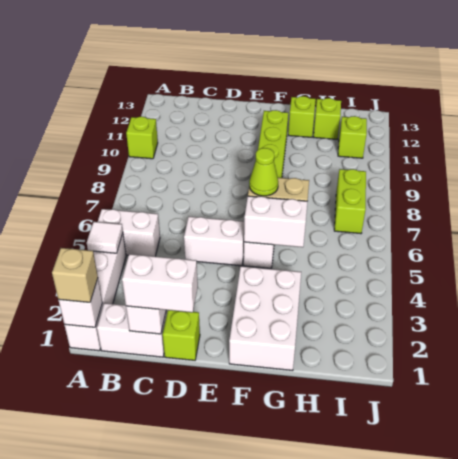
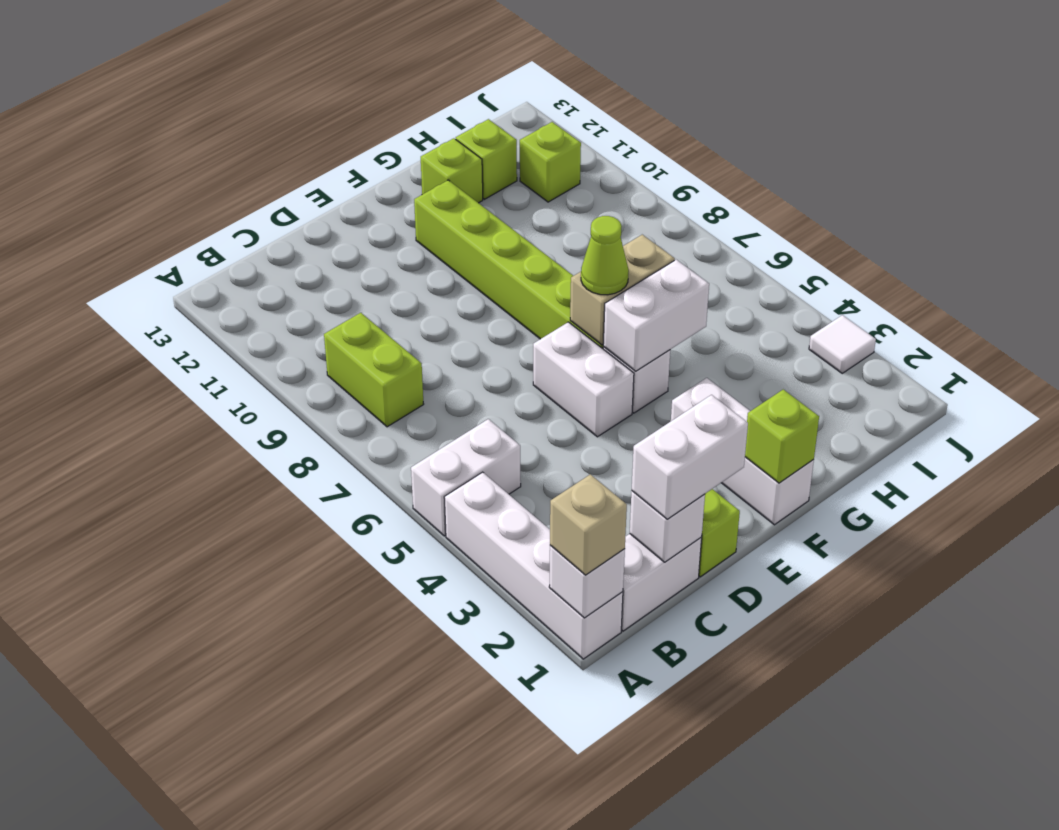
white 1x1 tile [87,222,123,253] -> white 1x1 tile moved to [809,315,876,373]
lime 1x1 brick [126,117,158,159] -> lime 1x1 brick moved to [745,389,819,483]
white 1x2 brick [184,217,244,266] -> white 1x2 brick turned to [533,322,634,437]
white 2x3 brick [229,266,301,370] -> white 1x3 brick [671,378,814,525]
lime 1x2 brick [334,169,366,234] -> lime 1x2 brick moved to [324,313,424,427]

